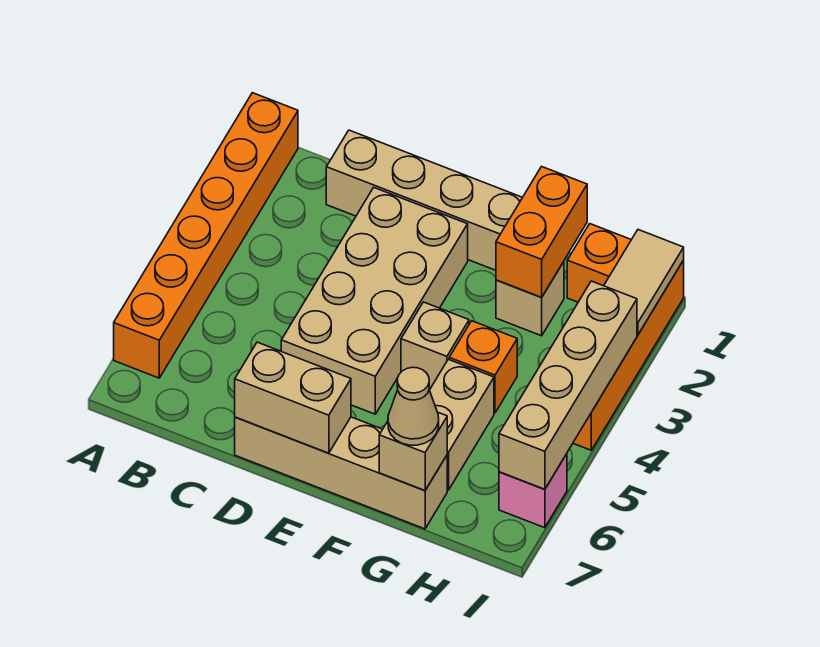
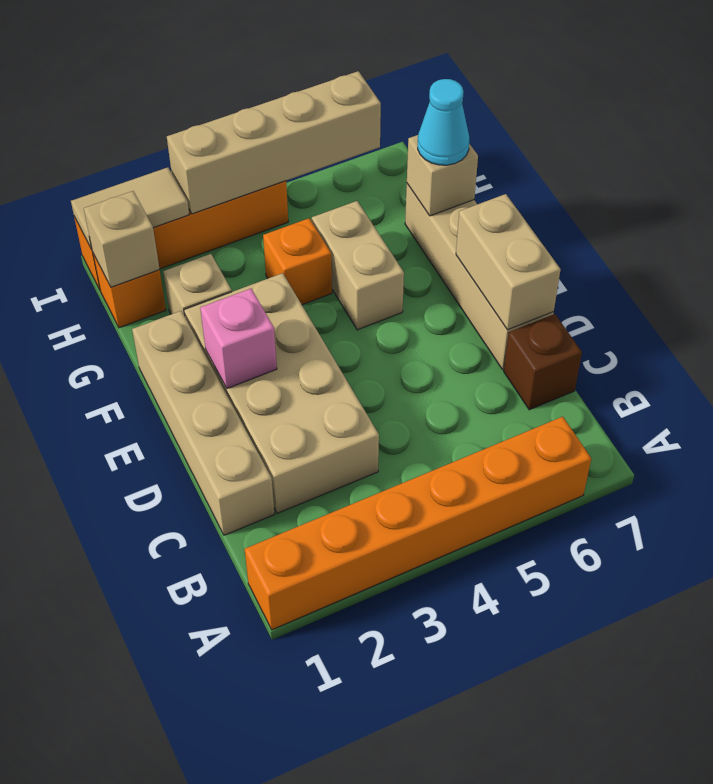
none -> brown 1x1 brick [504,314,582,410]
tan 2x4 brick [281,188,468,414] -> tan 2x4 brick turned to [184,273,379,513]
tan 1x1 brick [401,302,469,388] -> tan 1x1 brick moved to [84,191,160,287]
orange 1x2 brick [496,167,587,297] -> none
tan 1x2 brick [430,359,494,490] -> tan 1x2 brick turned to [312,201,404,330]
tan 1x1 cone [388,367,439,445] -> cyan 1x1 cone [418,79,469,165]
pink 1x1 brick [499,454,567,528] -> pink 1x1 brick moved to [200,289,277,388]

